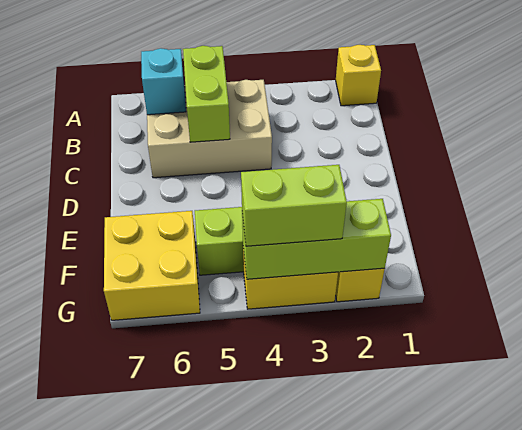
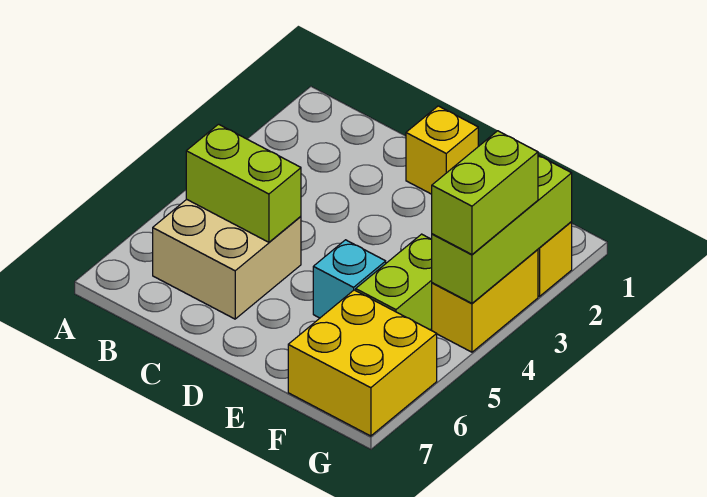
yellow 1x1 brick [336,45,381,106] -> yellow 1x1 brick moved to [406,106,478,194]
tan 2x3 brick [147,80,272,178] -> tan 2x2 brick [153,199,301,319]
cyan 1x1 brick [141,48,186,115] -> cyan 1x1 brick moved to [313,240,386,318]

